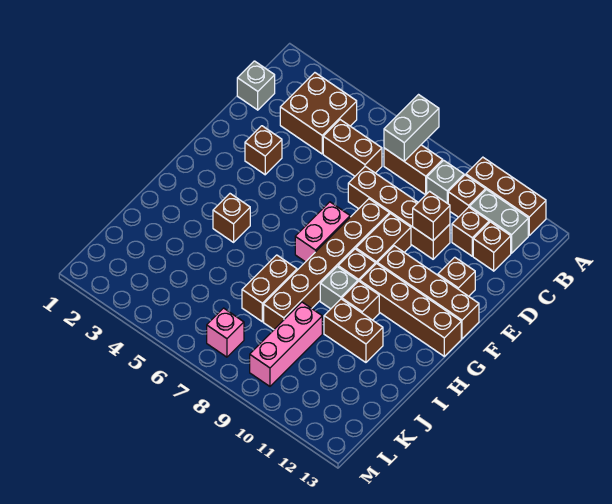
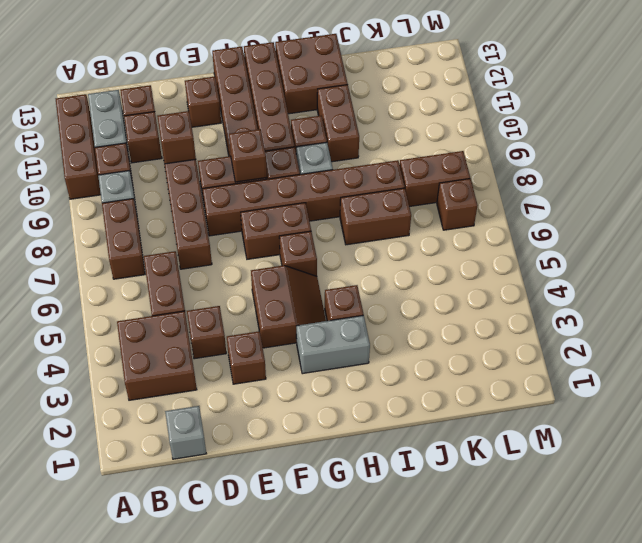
grey 1x2 brick [384,95,439,161] -> grey 1x2 brick moved to [296,315,370,374]
none -> brown 1x1 brick [187,306,226,359]
none -> brown 2x2 slope [251,265,326,348]
pink 1x2 brick [295,202,350,262] -> brown 1x2 brick [241,203,311,259]
none -> brown 1x1 brick [229,129,267,182]
none -> brown 1x1 brick [279,231,317,276]
none -> brown 2x2 brick [275,34,348,114]
pink 1x3 brick [250,302,322,386] -> none
none -> brown 1x2 brick [400,151,470,207]
pink 1x1 brick [207,308,244,357] -> brown 1x1 brick [437,179,477,230]

